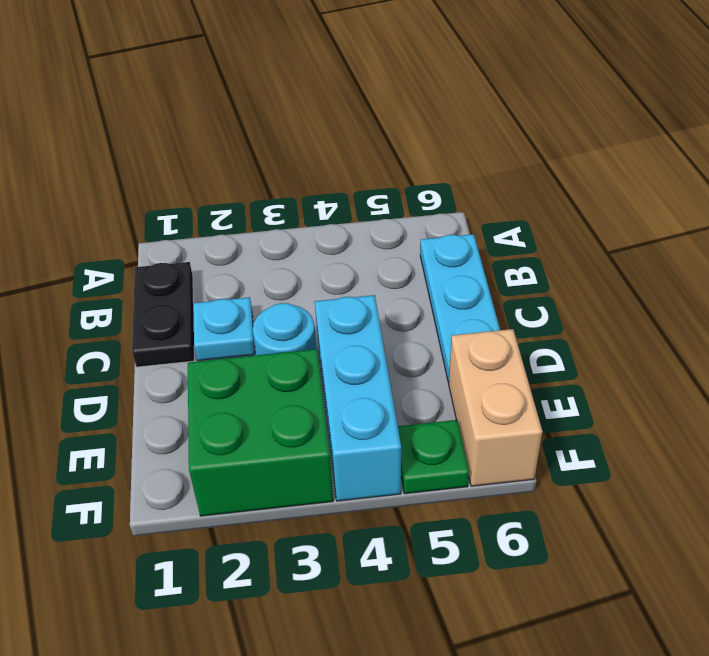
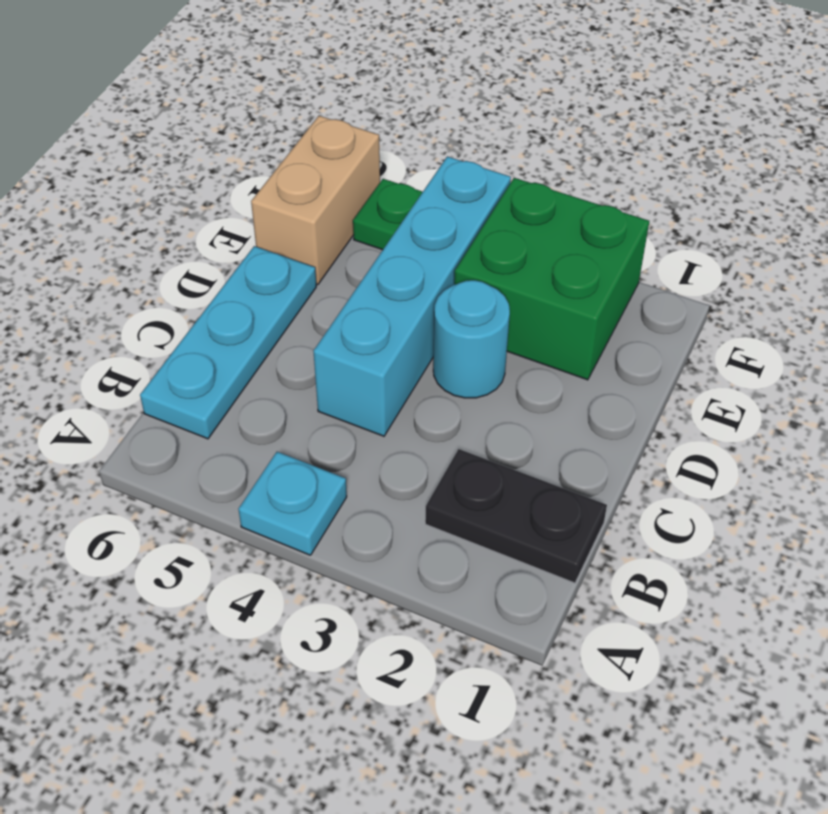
black 1x2 plate [132,262,194,367] -> black 1x2 plate turned to [425,449,607,583]
cyan 1x1 plate [193,297,255,361] -> cyan 1x1 plate moved to [238,452,347,555]
cyan 1x3 brick [315,295,401,501] -> cyan 1x4 brick [313,156,511,436]

